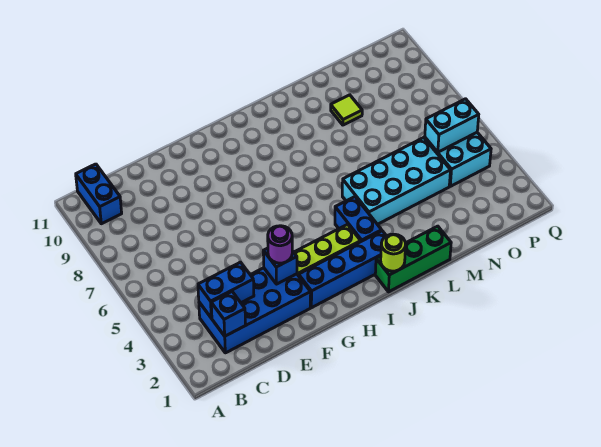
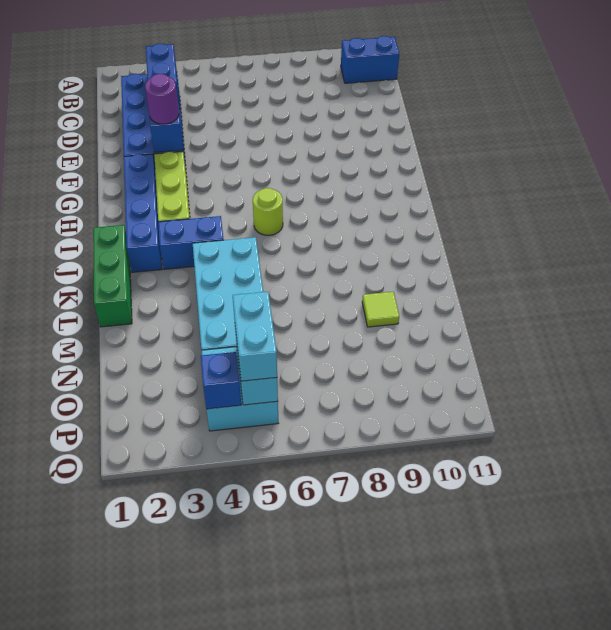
blue 1x1 brick [211,292,246,336] -> blue 1x1 brick moved to [201,352,241,409]
lime 1x1 round brick [381,234,406,271] -> lime 1x1 round brick moved to [253,188,283,235]
none -> cyan 1x2 brick [233,292,277,381]

